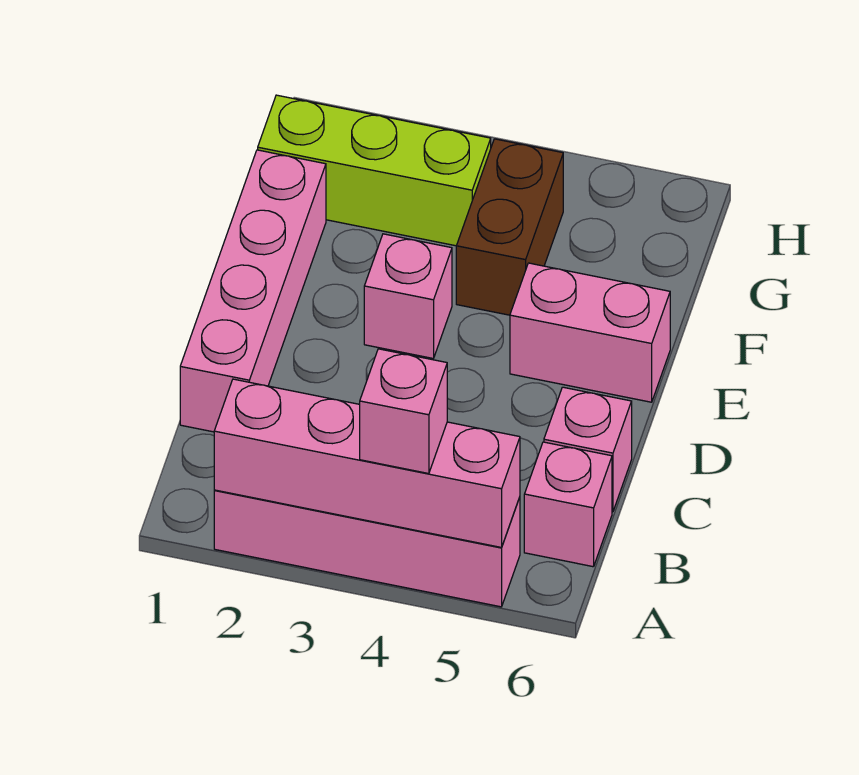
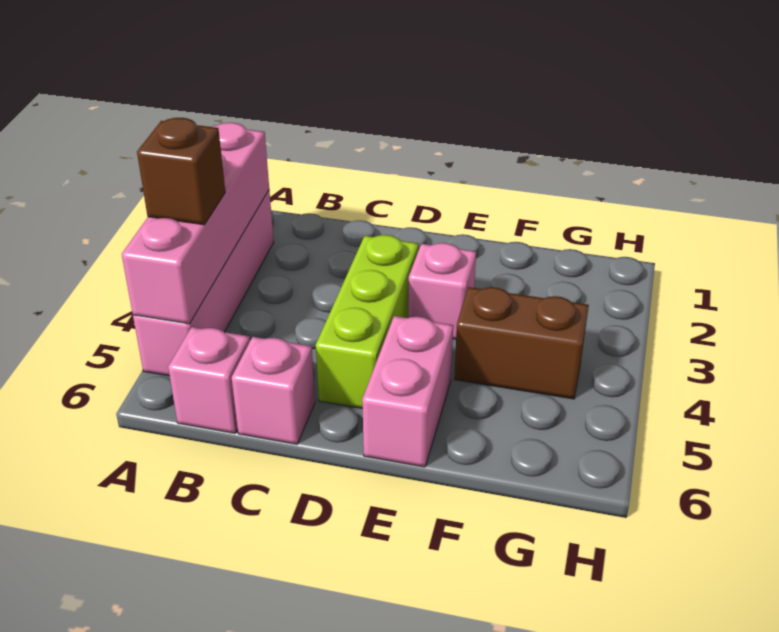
pink 1x1 brick [360,349,447,474] -> brown 1x1 brick [137,118,225,225]
pink 1x4 brick [180,150,326,432] -> none
lime 1x3 brick [258,95,491,246] -> lime 1x3 brick moved to [316,235,418,408]

